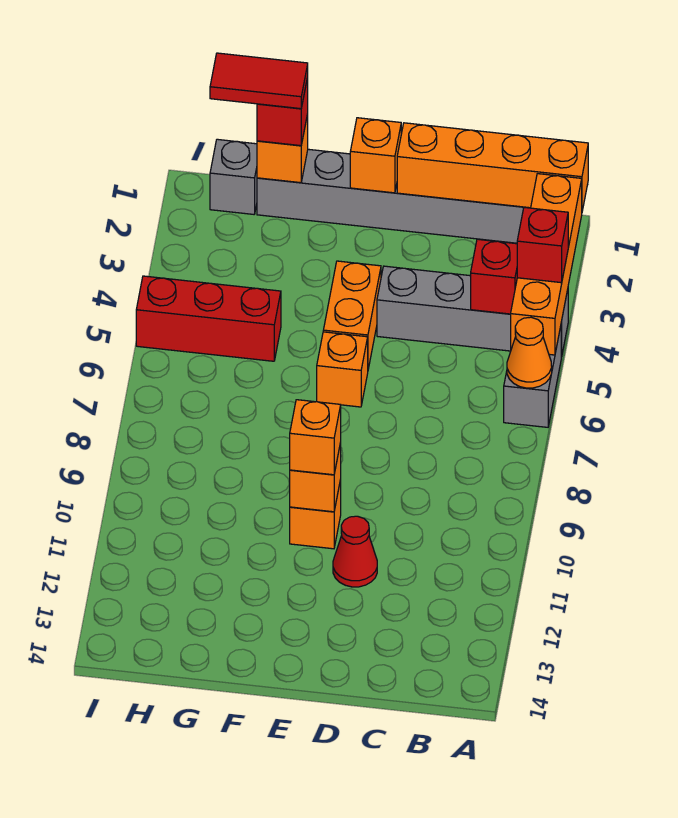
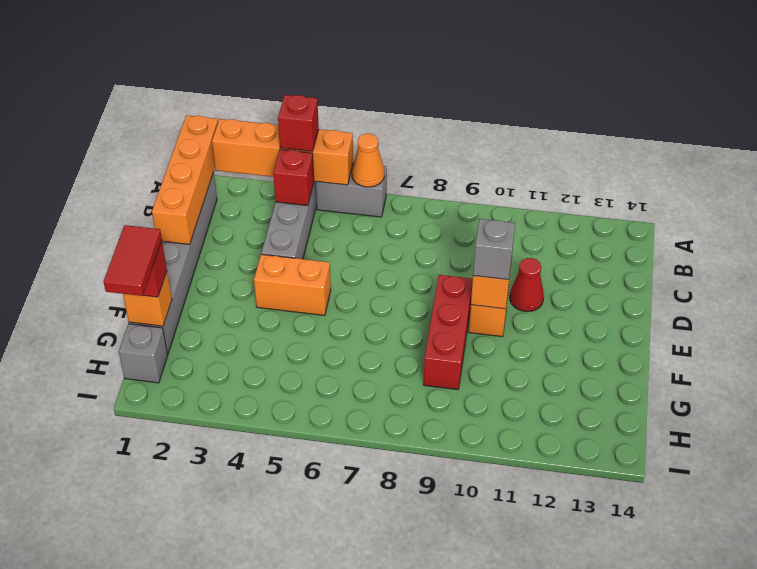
orange 1x1 brick [350,118,401,193] -> none
orange 1x1 brick [317,332,368,407] -> none
orange 1x1 brick [290,400,341,475] -> grey 1x1 brick [473,219,515,280]
red 1x3 brick [136,276,281,361] -> red 1x3 brick moved to [423,275,473,390]

